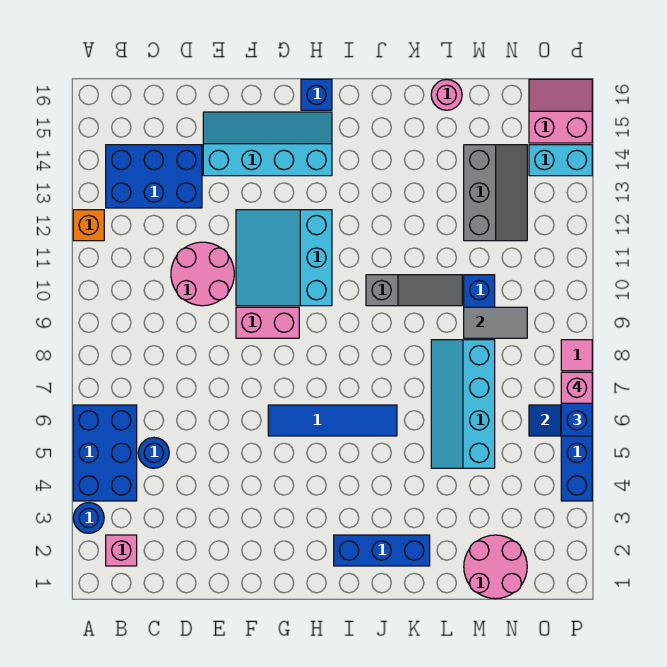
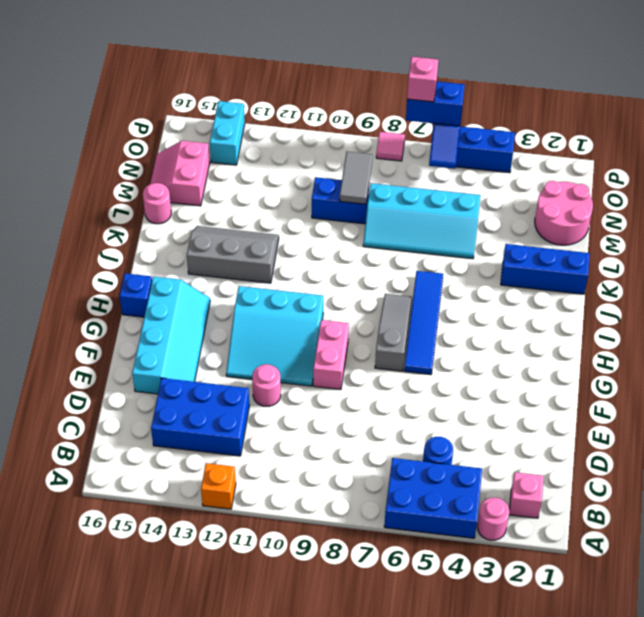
blue 1x1 round brick [73,503,104,533] -> pink 1x1 round brick [477,498,509,540]
blue 2x3 brick [106,145,202,208] -> blue 2x3 brick turned to [151,378,249,456]
pink 2x2 round brick [171,242,234,306] -> pink 1x1 round brick [252,364,281,406]
cyan 2x4 slope [203,112,332,176] -> cyan 2x4 slope turned to [132,277,210,394]
blue 1x3 brick [334,535,430,566] -> blue 1x3 brick turned to [501,244,590,294]
grey 1x3 slope [366,275,462,306] -> grey 1x3 slope moved to [375,294,412,371]
grey 2x3 slope [464,145,527,241] -> grey 2x3 slope moved to [187,226,279,283]
pink 2x2 slope [529,79,592,143] -> pink 2x2 slope moved to [150,141,210,206]

